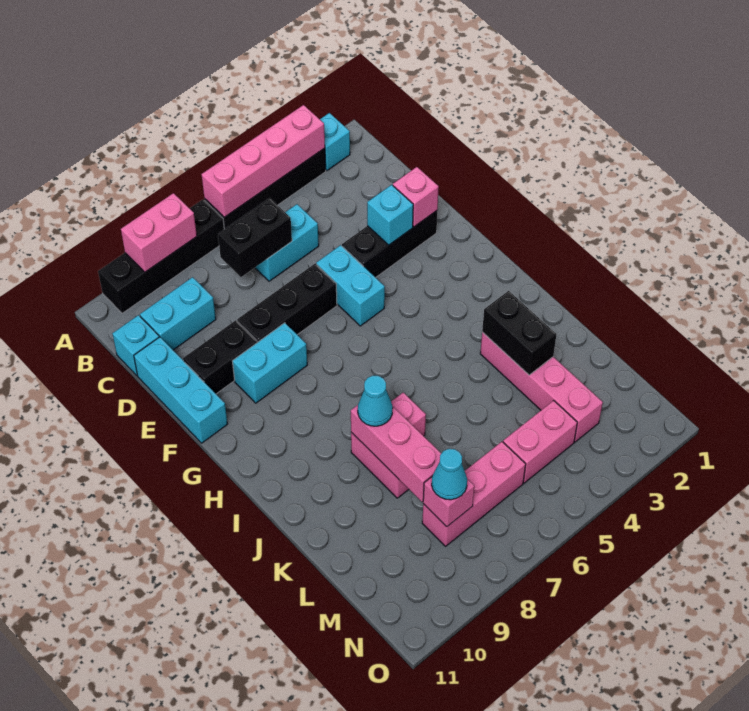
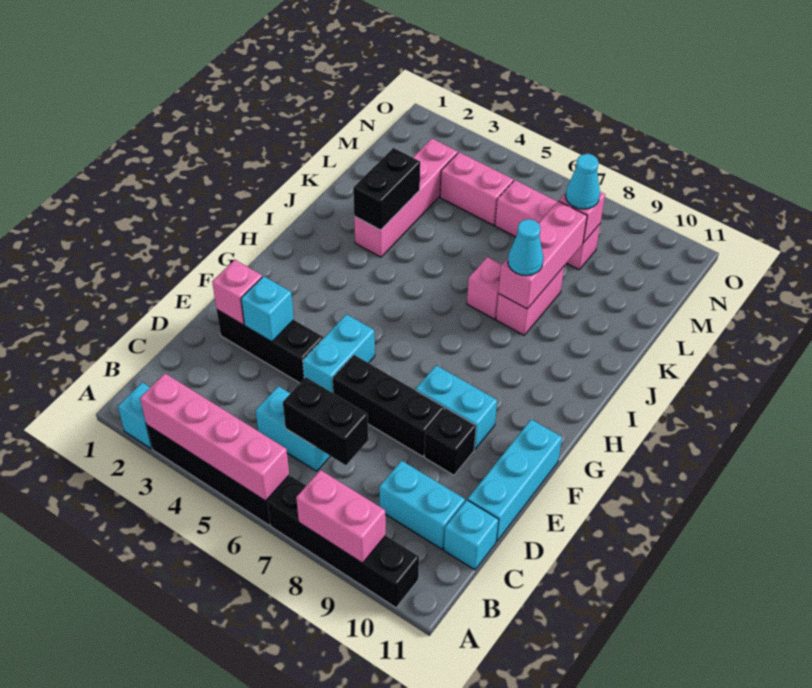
black 1x2 brick [183,320,257,394] -> black 1x1 brick [424,408,476,475]

